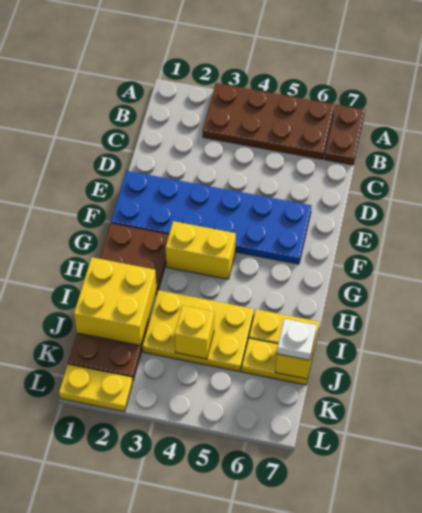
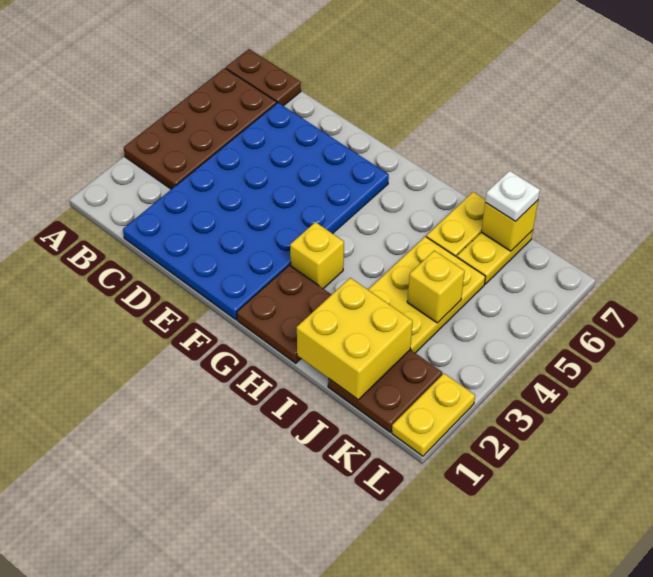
blue 2x6 plate [111,171,311,264] -> blue 4x6 plate [123,103,389,320]
yellow 1x2 brick [166,221,236,279] -> yellow 1x1 brick [290,222,344,289]

